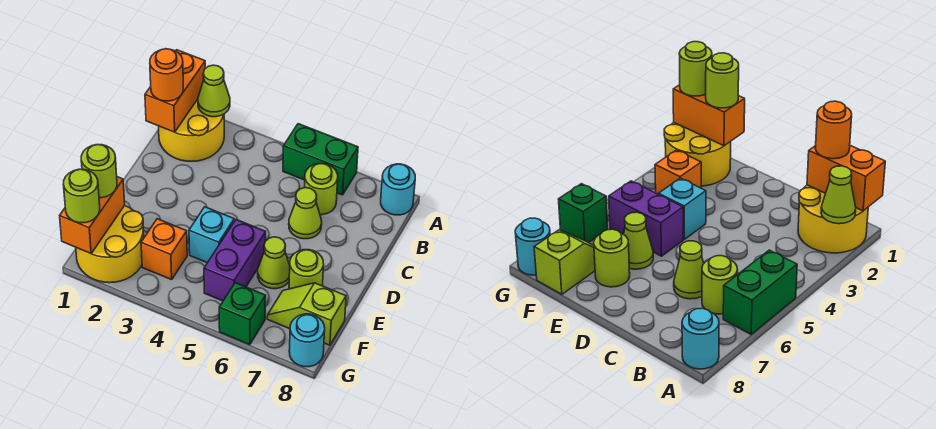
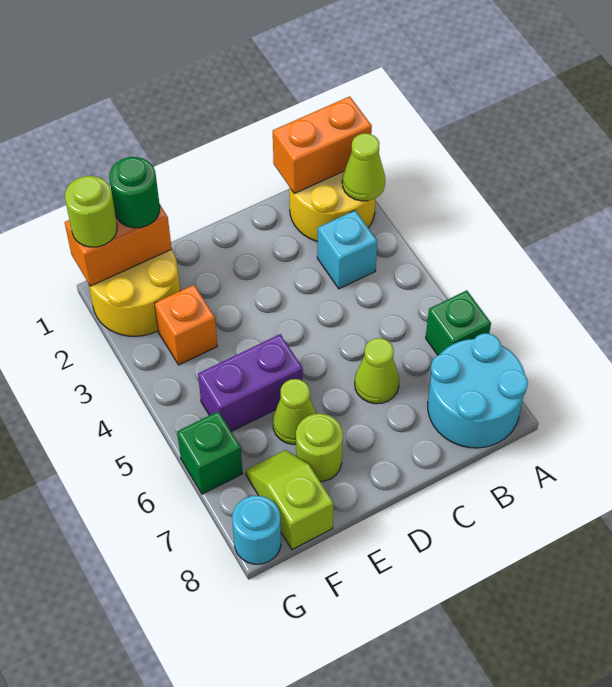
green 1x2 brick [283,124,358,195] -> green 1x1 brick [426,290,491,355]
cyan 1x1 round brick [381,164,415,215] -> cyan 2x2 round brick [428,333,528,448]
orange 1x1 round brick [150,49,183,101] -> none
lime 1x1 round brick [304,164,338,215] -> none
cyan 1x1 brick [189,207,234,263] -> cyan 1x1 brick moved to [317,210,377,289]
lime 1x1 round brick [81,145,117,198] -> green 1x1 round brick [109,157,160,228]

